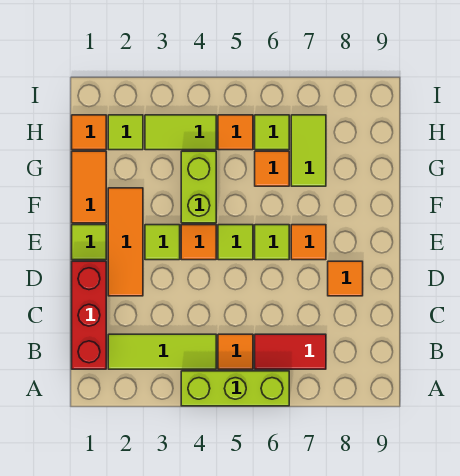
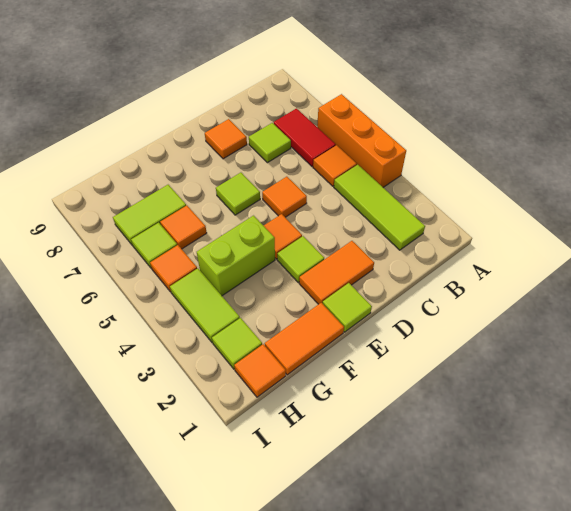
lime 1x3 brick [181,371,289,406] -> orange 1x3 brick [317,94,406,187]
red 1x3 brick [72,261,106,369] -> none
orange 1x3 tile [108,188,143,296] -> orange 1x2 tile [299,241,374,304]
lime 1x1 tile [218,225,253,260] -> lime 1x1 tile moved to [249,123,291,163]
orange 1x1 tile [291,225,326,260] -> orange 1x1 tile moved to [262,177,307,217]

